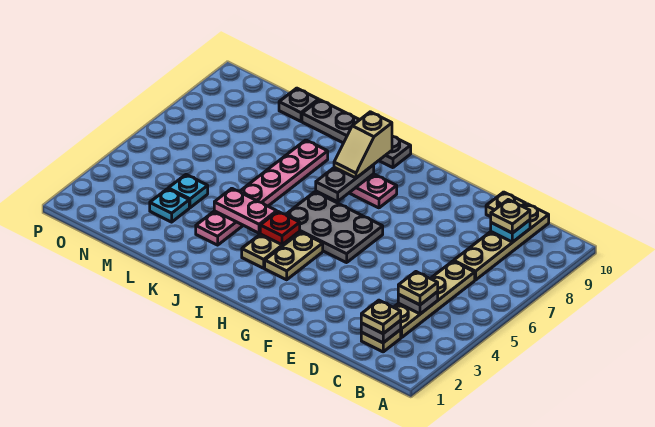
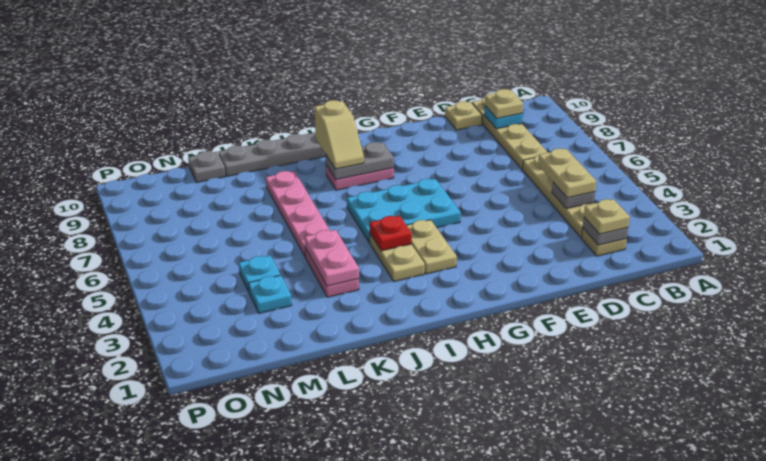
tan 1x1 plate [398,272,438,305] -> tan 1x2 plate [538,148,596,198]
grey 2x3 plate [286,192,383,263] -> cyan 2x3 plate [347,179,461,243]
grey 1x2 plate [316,165,374,202] -> grey 1x2 plate turned to [326,142,394,180]
pink 1x2 plate [214,188,277,233] -> pink 1x2 plate turned to [305,230,359,286]

